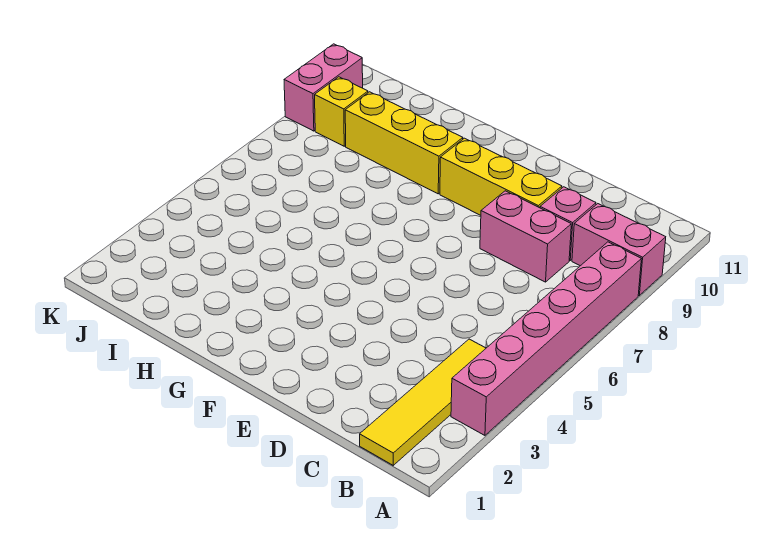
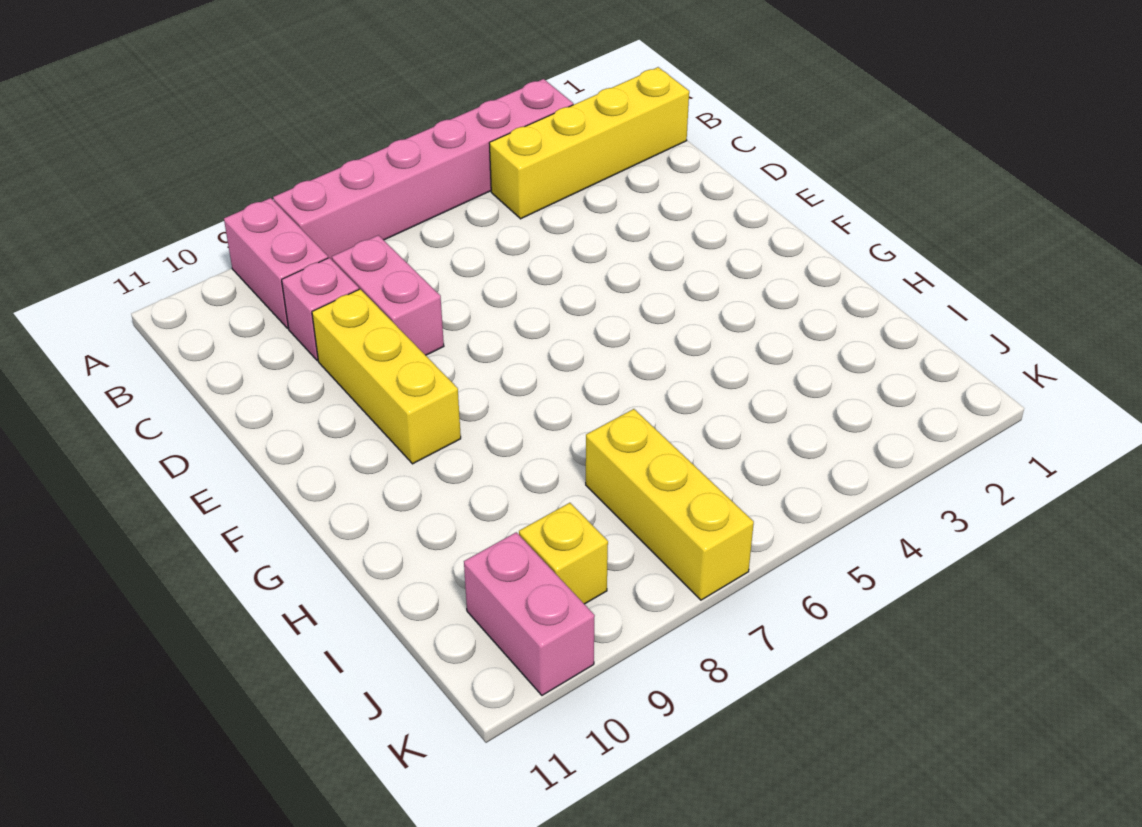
yellow 1x4 tile [360,339,486,465] -> yellow 1x4 brick [489,67,689,219]
yellow 1x3 brick [345,92,463,194] -> yellow 1x3 brick moved to [586,409,754,600]
pink 1x2 brick [284,44,363,131] -> pink 1x2 brick turned to [464,532,595,695]

